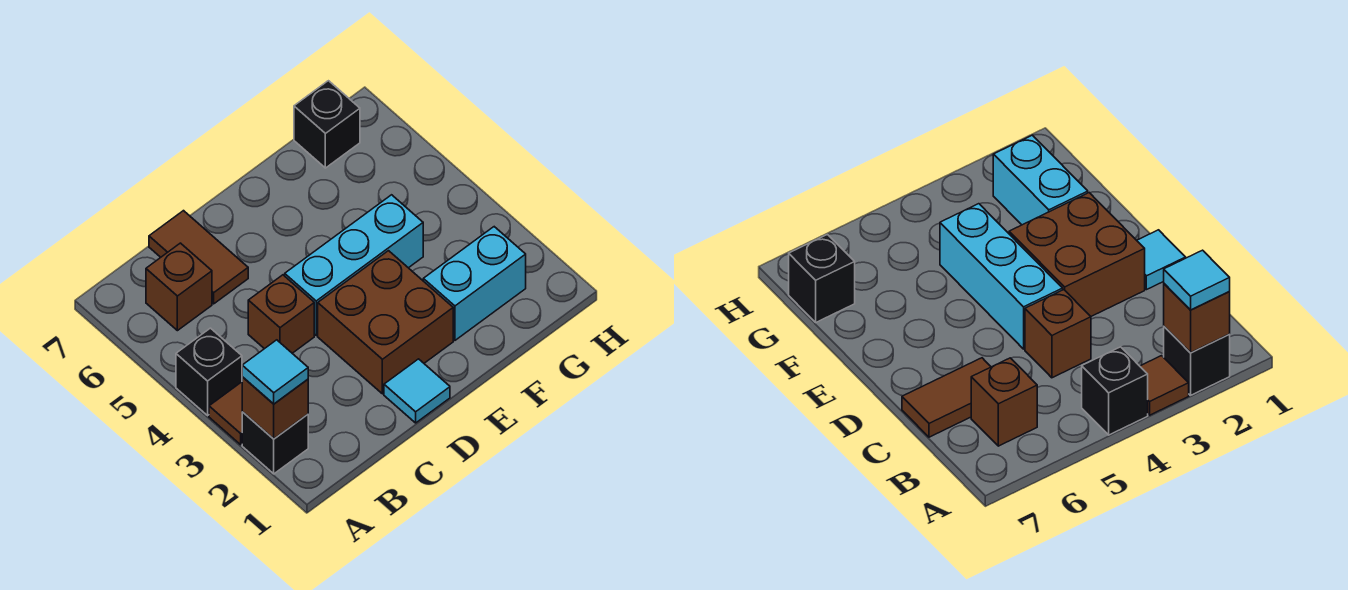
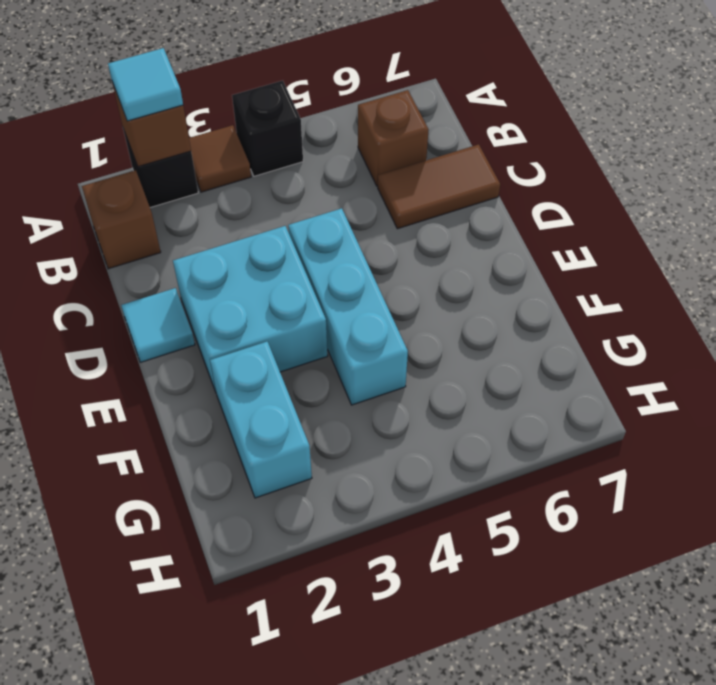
brown 1x1 brick [248,275,314,353] -> brown 1x1 brick moved to [82,170,161,269]
brown 2x2 brick [318,251,453,394] -> cyan 2x2 brick [173,226,328,392]
black 1x1 brick [294,81,360,168] -> none

